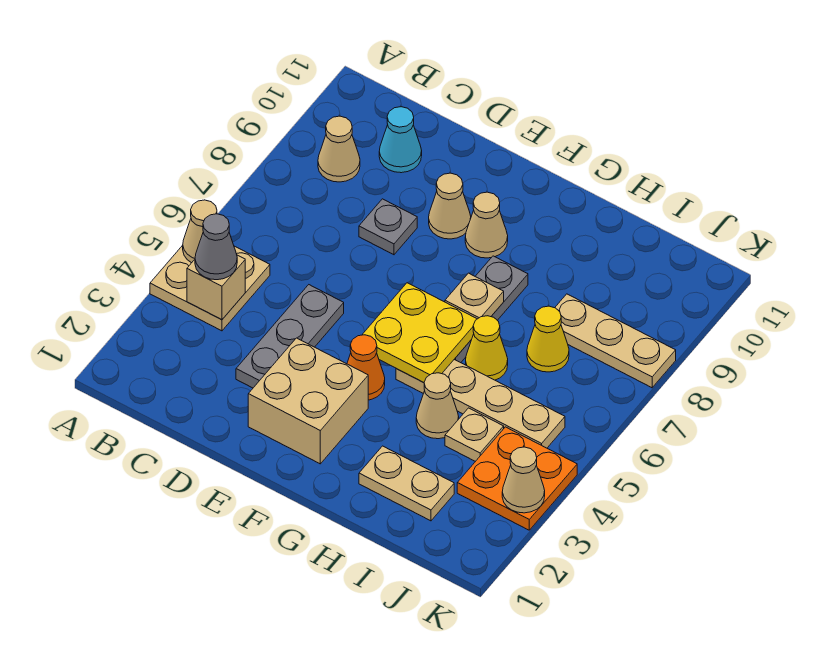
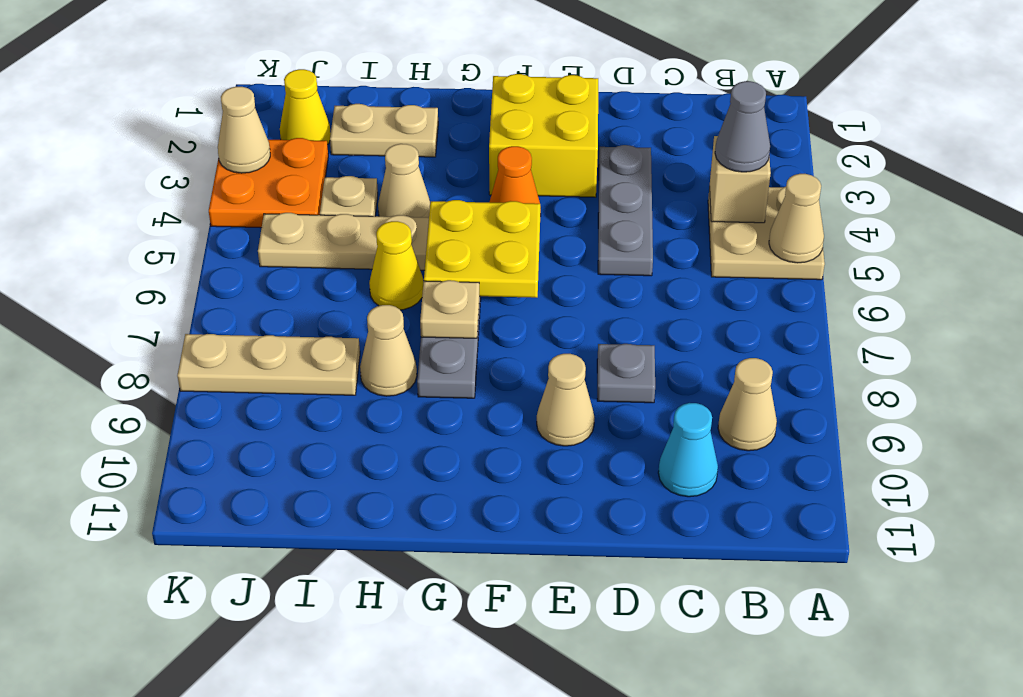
tan 2x2 brick [248,338,368,464] -> yellow 2x2 brick [489,74,598,197]
tan 1x1 cone [465,192,508,258] -> tan 1x1 cone moved to [360,305,417,396]
yellow 1x1 cone [527,306,569,372] -> yellow 1x1 cone moved to [280,69,331,145]

